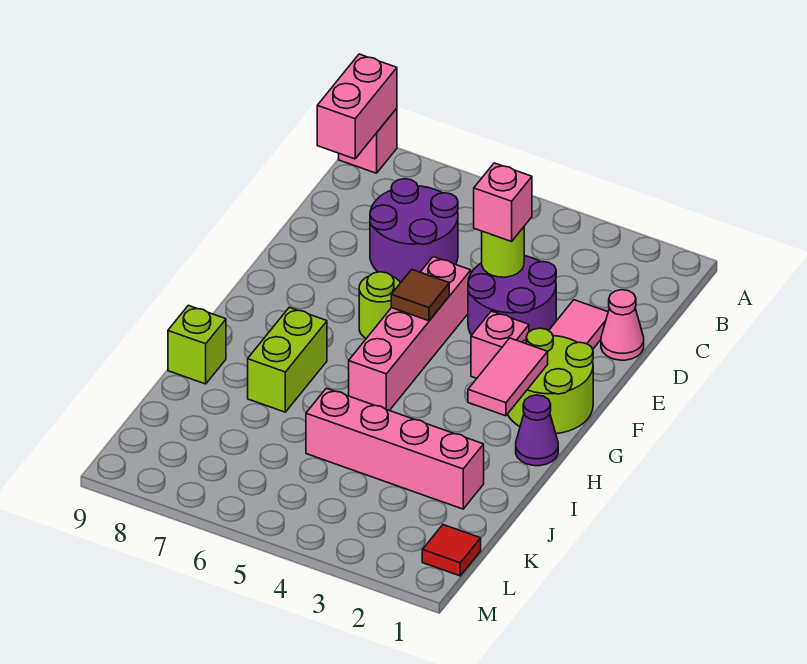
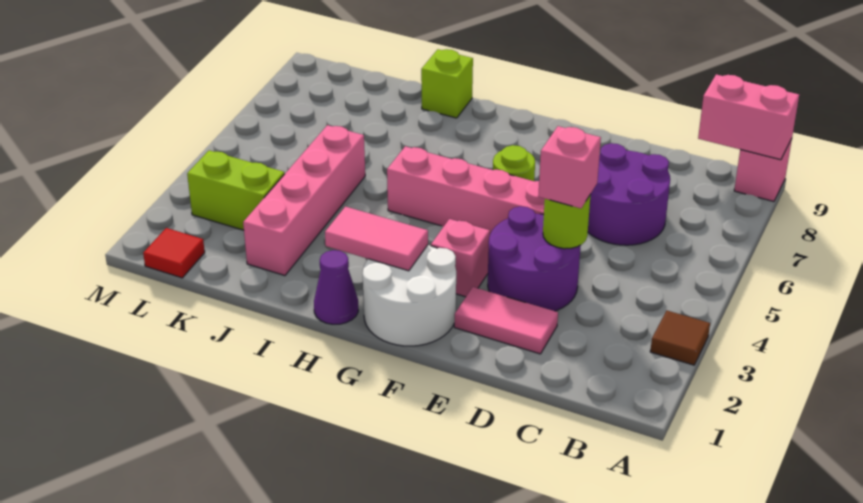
pink 1x1 cone [601,290,644,360] -> none
lime 2x2 round brick [508,328,593,434] -> white 2x2 round brick [363,245,456,346]
brown 1x1 tile [391,269,449,321] -> brown 1x1 tile moved to [650,311,710,365]
lime 1x2 brick [248,307,327,412] -> lime 1x2 brick moved to [187,151,284,230]

